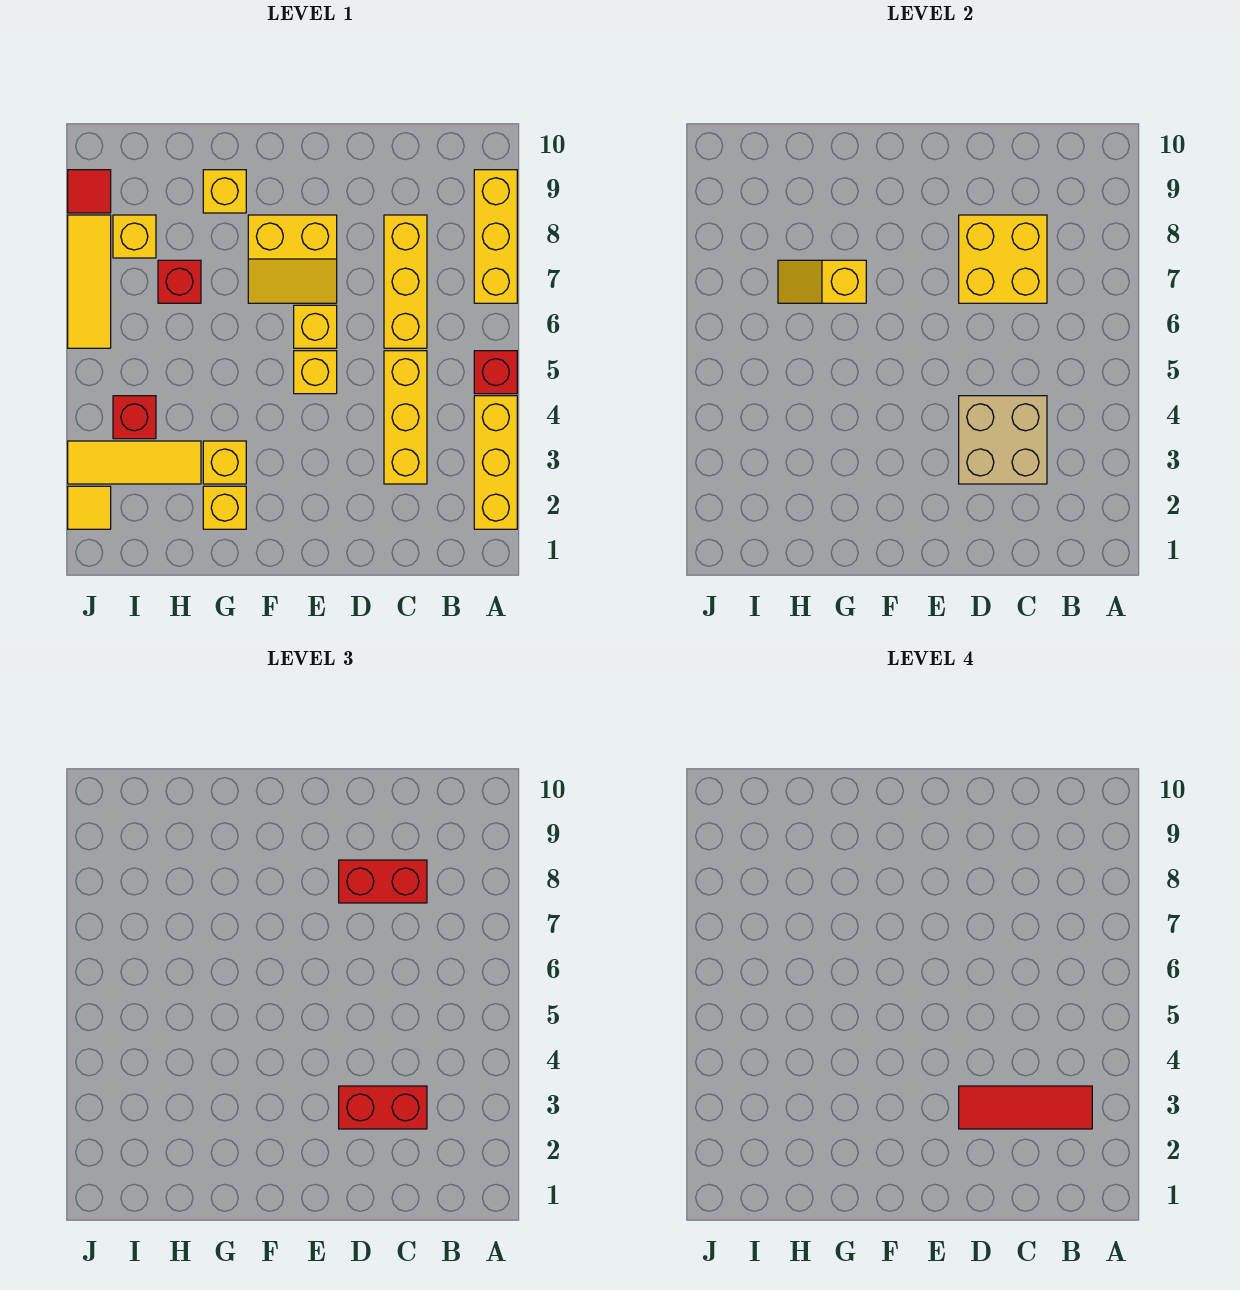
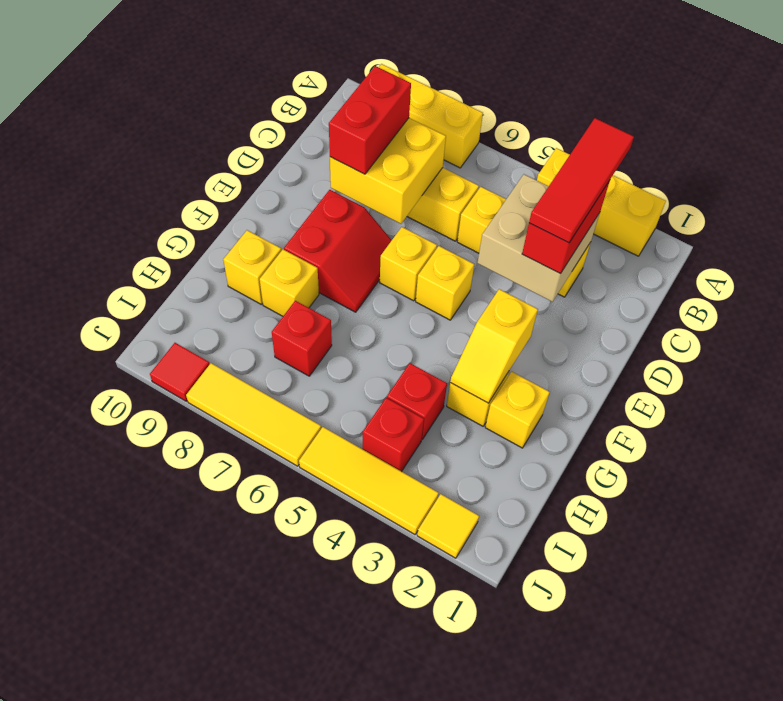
red 1x1 brick [474,351,517,394] -> red 1x1 brick moved to [387,363,447,439]
yellow 2x2 slope [248,215,337,303] -> red 2x2 slope [284,190,392,312]
yellow 1x2 slope [778,260,866,303] -> yellow 1x2 slope moved to [450,289,538,403]
yellow 1x3 tile [68,441,201,484] -> yellow 1x3 tile turned to [299,427,438,534]
yellow 1x1 brick [113,215,156,258] -> yellow 1x1 brick moved to [260,250,319,316]

